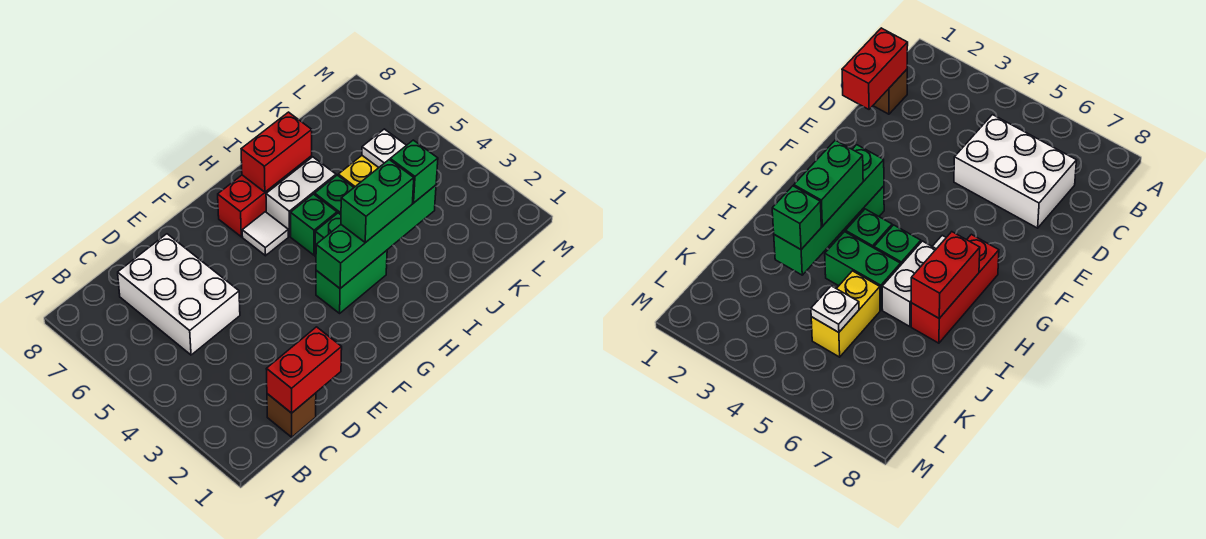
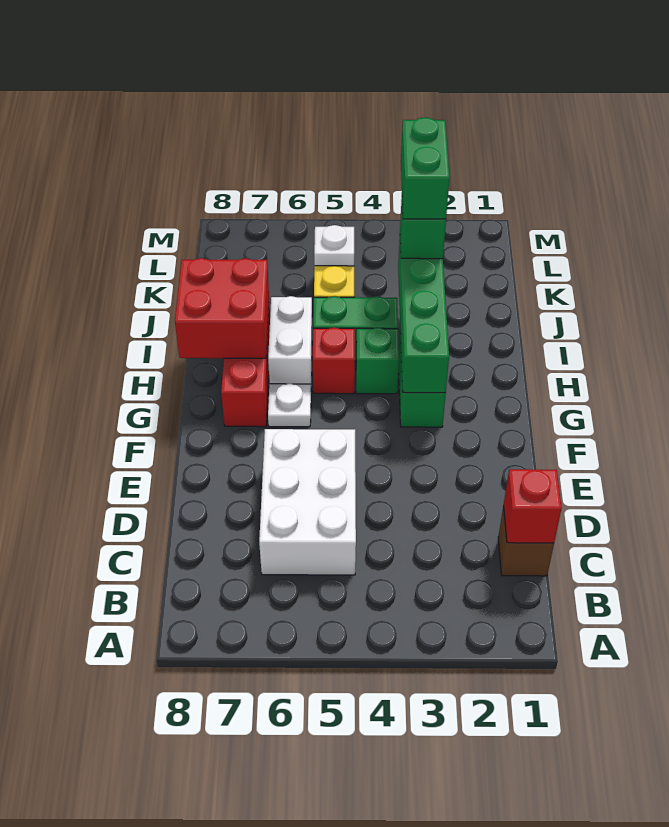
red 1x2 brick [267,327,342,413] -> red 1x1 brick [503,469,562,543]
white 2x3 brick [118,234,240,355] -> white 2x3 brick turned to [259,429,356,575]
white 1x1 tile [242,212,288,256] -> white 1x1 plate [268,384,311,427]
green 1x2 brick [341,160,414,243] -> green 1x2 brick moved to [401,117,450,219]
green 1x1 brick [291,194,337,255] -> red 1x1 brick [313,328,355,394]
red 1x2 brick [241,112,312,192] -> red 2x2 brick [175,258,269,358]

